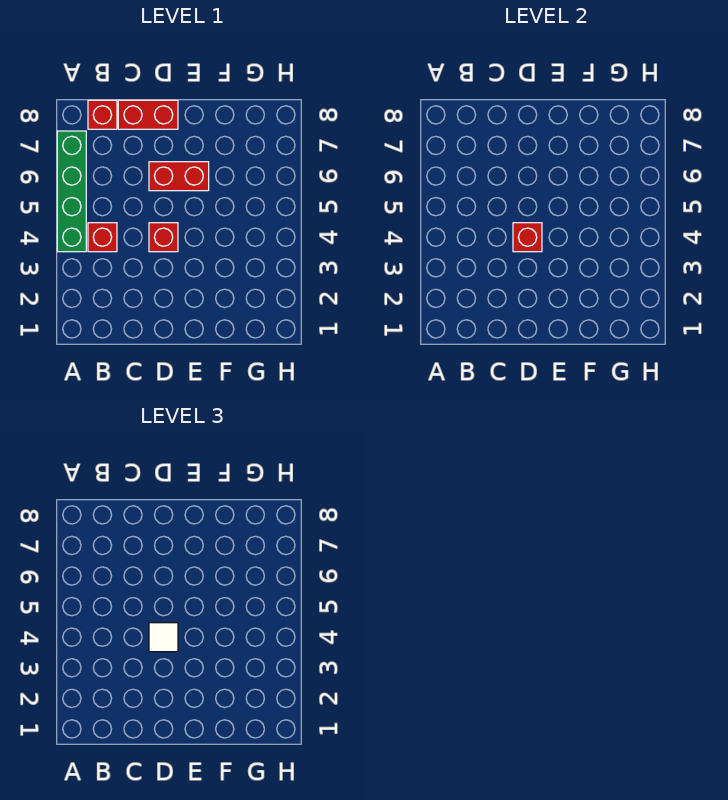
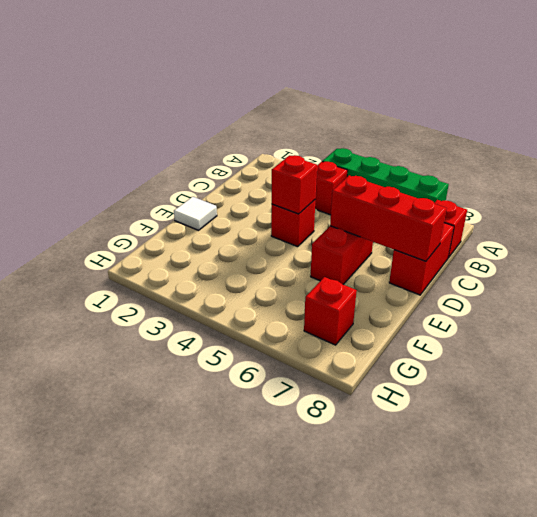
white 1x1 tile [149,623,178,652] -> white 1x1 tile moved to [174,197,217,230]
none -> red 1x3 brick [330,175,447,261]
none -> red 1x1 brick [304,277,357,345]

